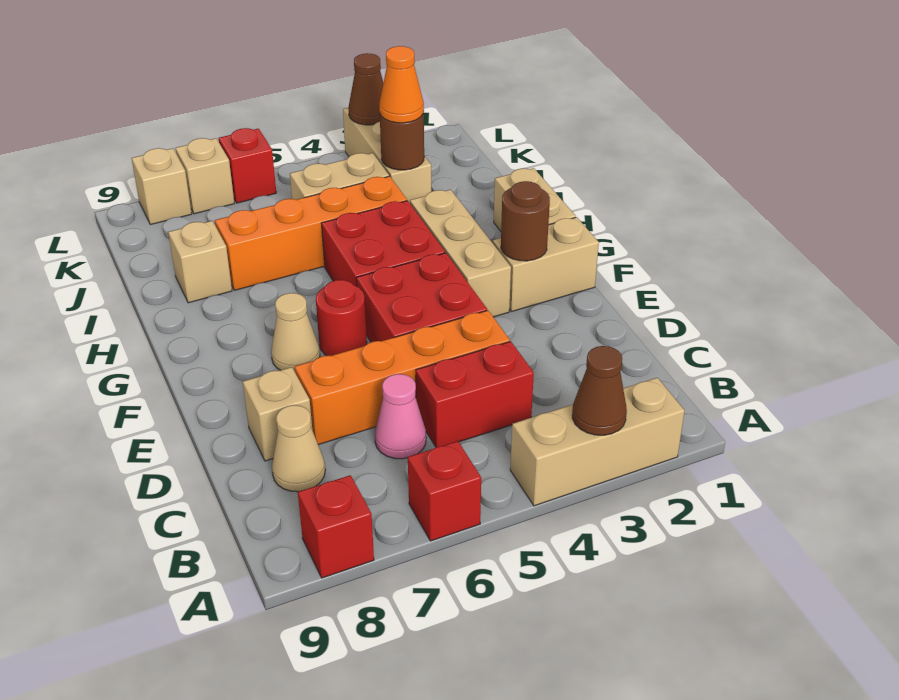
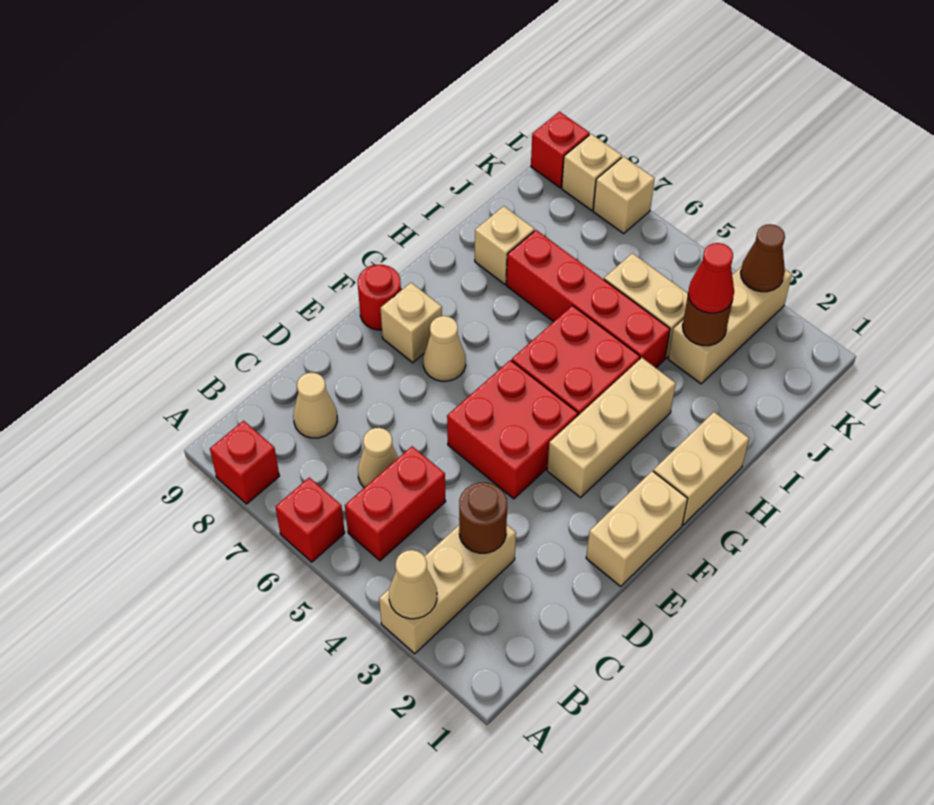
tan 1x3 brick [510,378,685,506] -> tan 1x3 brick turned to [379,525,516,654]
brown 1x1 cone [572,346,627,435] -> tan 1x1 cone [389,550,437,619]
red 1x2 brick [416,341,534,447] -> red 1x2 brick turned to [345,446,446,561]
pink 1x1 cone [375,374,426,459] -> tan 1x1 cone [358,428,398,488]
orange 1x4 brick [295,311,510,445] -> none
tan 1x1 brick [243,367,312,461] -> tan 1x1 brick moved to [381,283,442,363]
tan 1x2 brick [493,217,599,312] -> tan 1x2 brick turned to [586,471,688,586]
brown 1x1 round brick [501,181,550,261] -> brown 1x1 round brick moved to [459,483,507,553]
red 1x1 round brick [316,280,367,356] -> red 1x1 round brick moved to [358,265,401,330]
orange 1x4 brick [215,176,407,290] -> red 1x4 brick [506,230,670,368]
orange 1x1 cone [379,46,424,123] -> red 1x1 cone [688,243,734,313]
red 1x1 brick [219,128,276,203] -> red 1x1 brick moved to [531,112,590,188]

